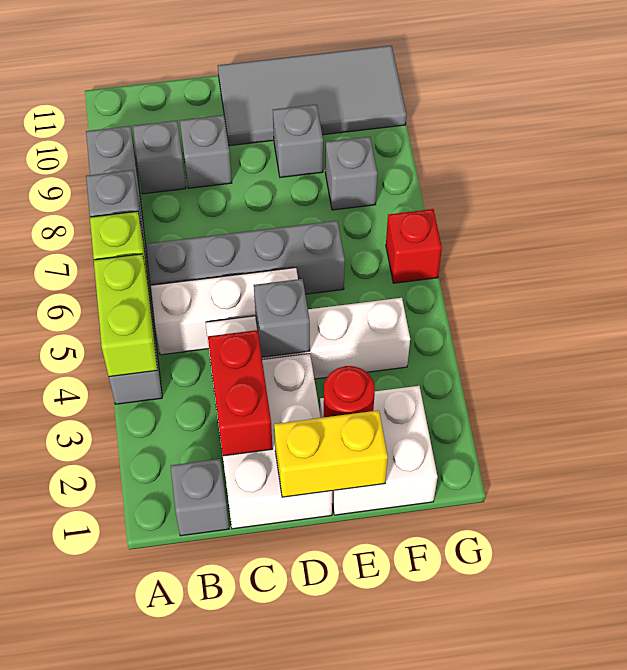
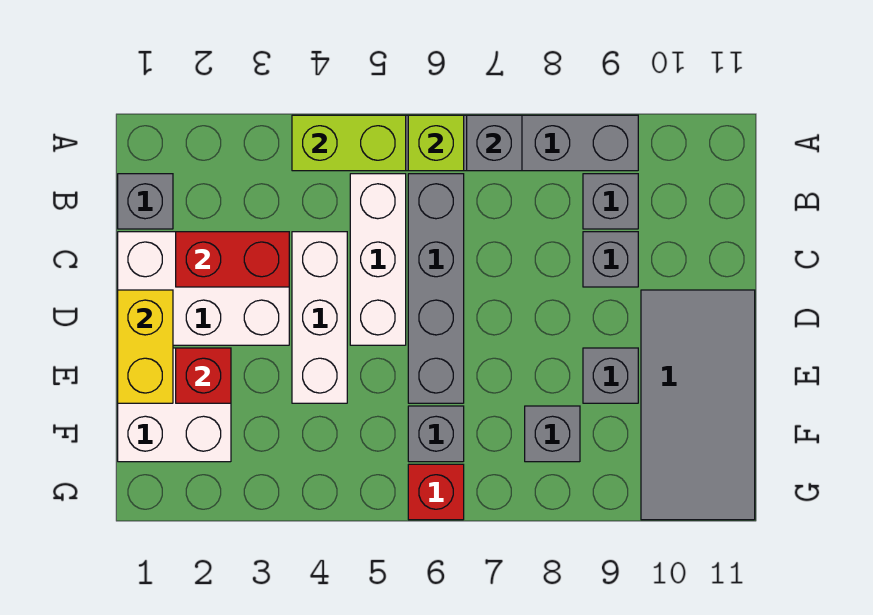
white 1x4 brick [206,298,410,379] -> white 1x3 brick [292,232,347,403]
grey 1x1 brick [254,279,310,357] -> grey 1x1 brick moved to [408,406,464,462]
red 1x1 round brick [324,366,375,417] -> red 1x1 brick [176,348,231,403]

